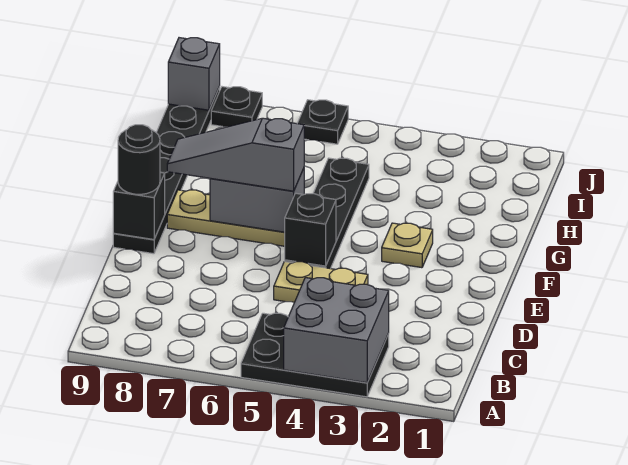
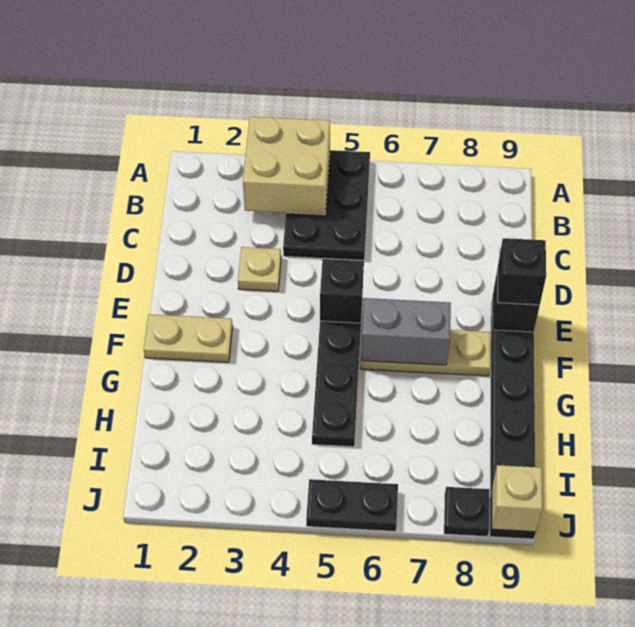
black 2x3 plate [241,313,389,397] -> black 2x3 plate turned to [283,150,370,260]
grey 2x2 brick [284,278,389,383] -> tan 2x2 brick [243,116,330,215]
tan 1x2 plate [274,262,368,303] -> tan 1x2 plate moved to [144,314,233,362]
black 1x1 round brick [118,125,160,194] -> black 1x1 brick [498,238,546,305]
tan 1x1 plate [382,223,433,268] -> tan 1x1 plate moved to [238,247,281,291]
grey 1x3 slope [167,118,304,191] -> none
black 1x1 plate [297,100,348,144] -> black 1x2 plate [306,479,398,531]
grey 1x1 brick [168,38,220,110] -> tan 1x1 brick [492,465,542,532]

